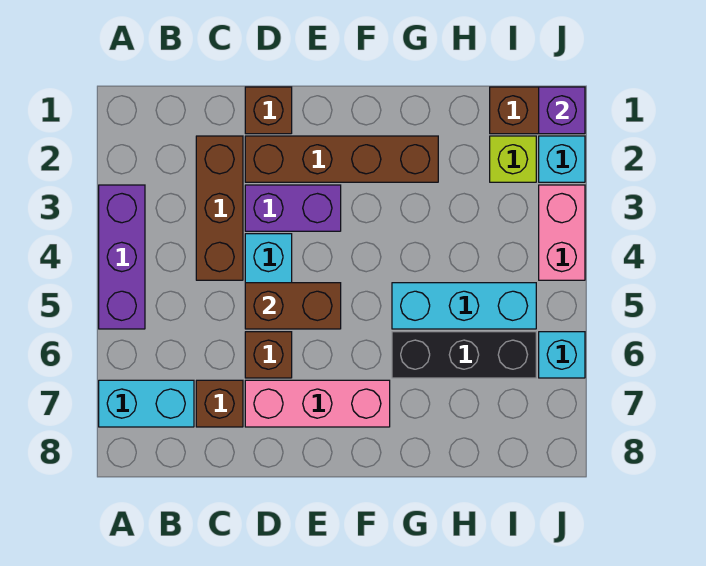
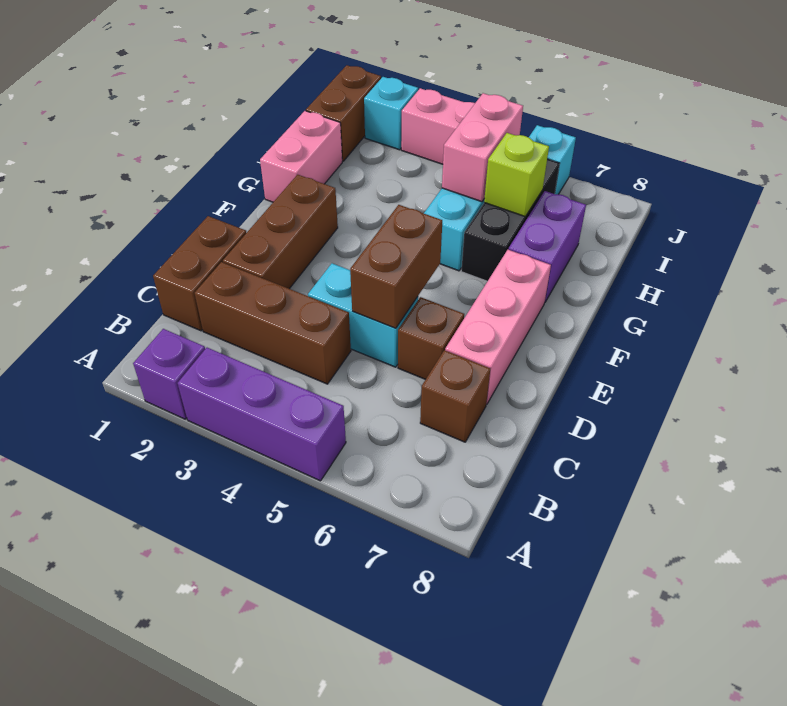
cyan 1x2 brick [99,380,194,427] -> none
brown 1x1 brick [245,87,292,134] -> brown 1x2 brick [153,216,246,331]
brown 1x4 brick [245,136,438,182] -> brown 1x3 brick [223,175,338,289]
purple 1x2 brick [245,185,341,231] -> purple 1x2 brick moved to [508,191,586,302]
none -> pink 1x2 brick [260,111,342,202]
none -> pink 1x2 brick [442,93,523,202]
lime 1x1 brick [490,136,536,182] -> lime 1x1 brick moved to [484,133,549,217]
purple 1x1 brick [539,87,585,134] -> purple 1x1 brick moved to [133,329,205,419]

